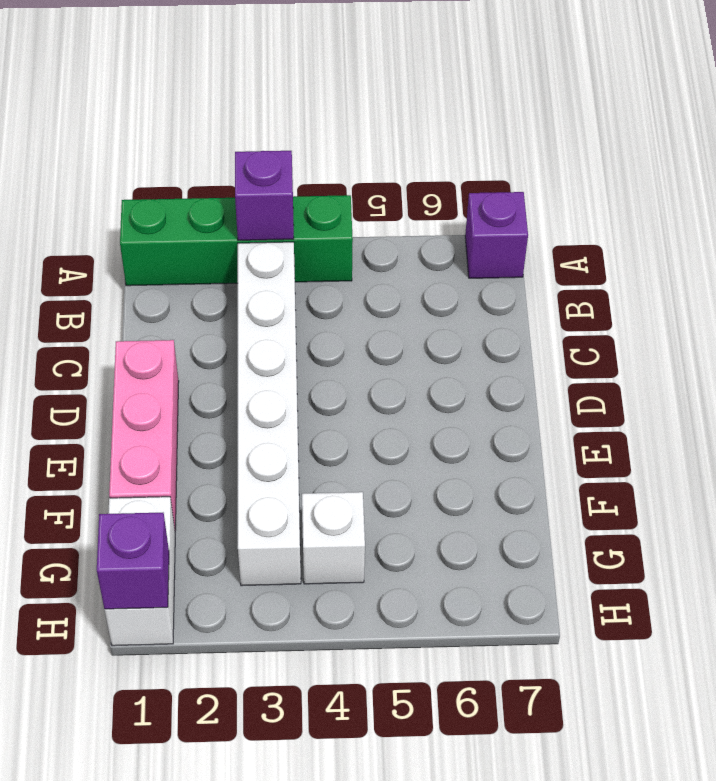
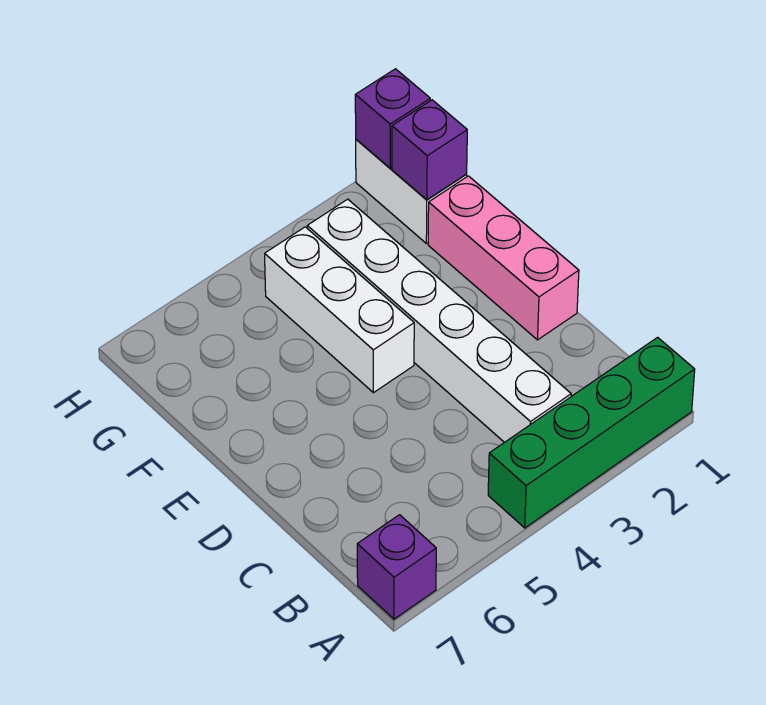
purple 1x1 brick [235,151,294,240] -> purple 1x1 brick moved to [392,100,467,200]
white 1x1 brick [302,492,365,584] -> white 1x3 brick [265,227,414,393]

